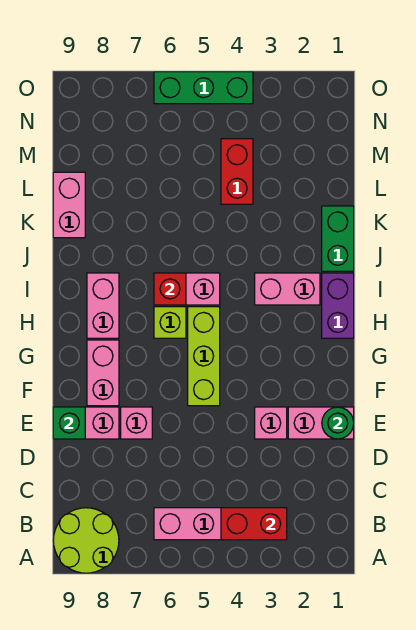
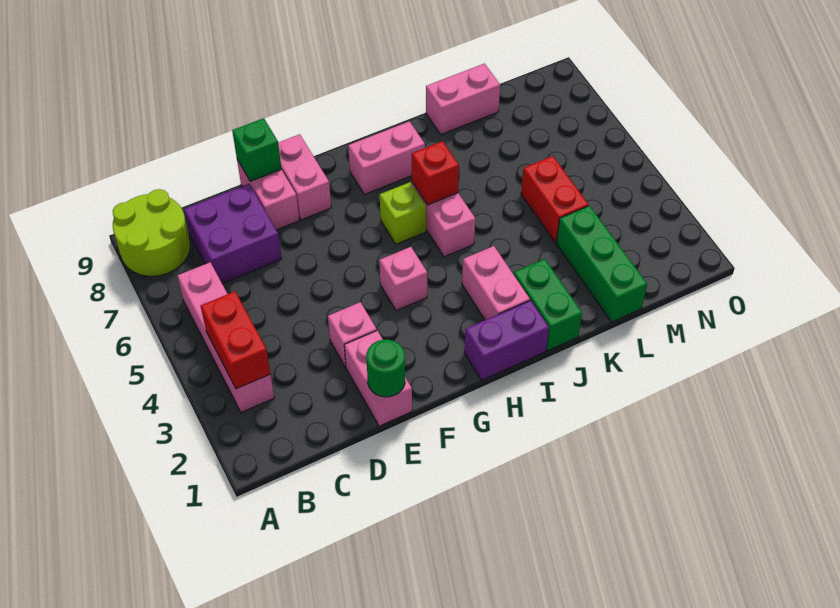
none -> purple 2x2 brick [184,184,282,283]
pink 1x1 brick [121,407,152,439] -> pink 1x1 brick moved to [379,247,427,311]
lime 1x3 brick [188,307,220,406] -> none
pink 1x2 brick [87,340,119,406] -> pink 1x2 brick turned to [278,134,331,220]
green 1x2 brick [322,206,354,271] -> green 1x2 brick turned to [514,259,582,351]
red 1x2 brick [221,139,253,204] -> red 1x2 brick turned to [521,156,589,243]
green 1x3 brick [154,72,253,104] -> green 1x3 brick moved to [556,206,647,322]

